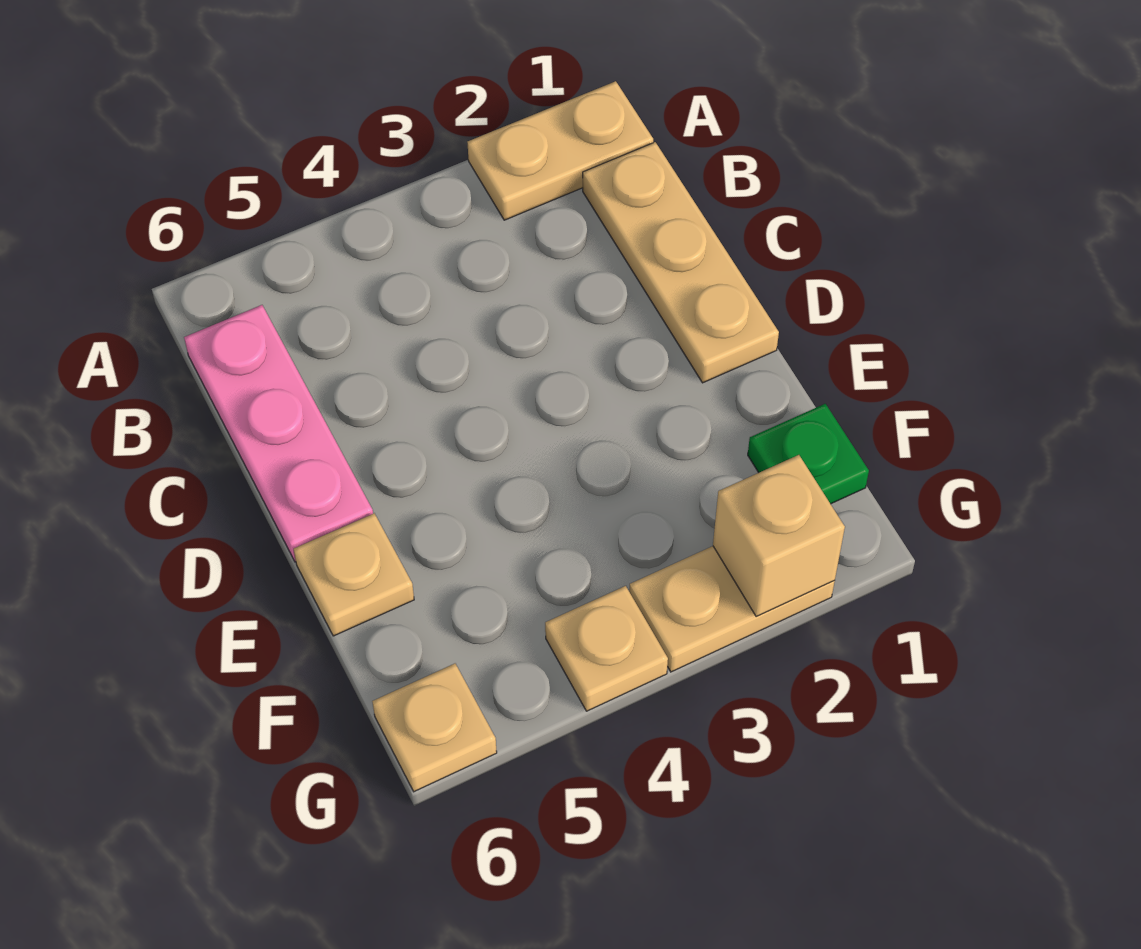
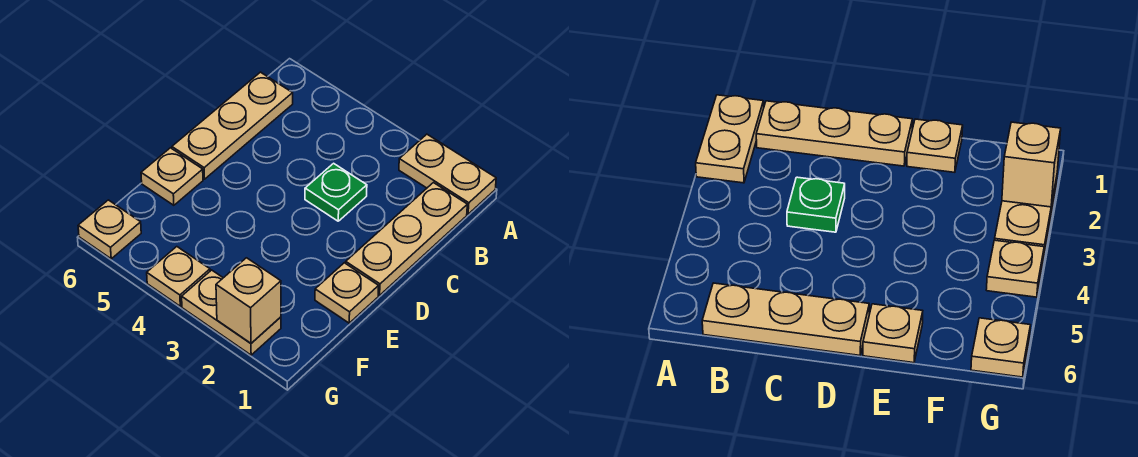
pink 1x3 plate [184,305,373,562] -> tan 1x3 plate [172,72,293,179]
none -> tan 1x1 plate [315,263,379,323]
green 1x1 plate [748,404,869,504] -> green 1x1 plate moved to [305,163,367,221]

